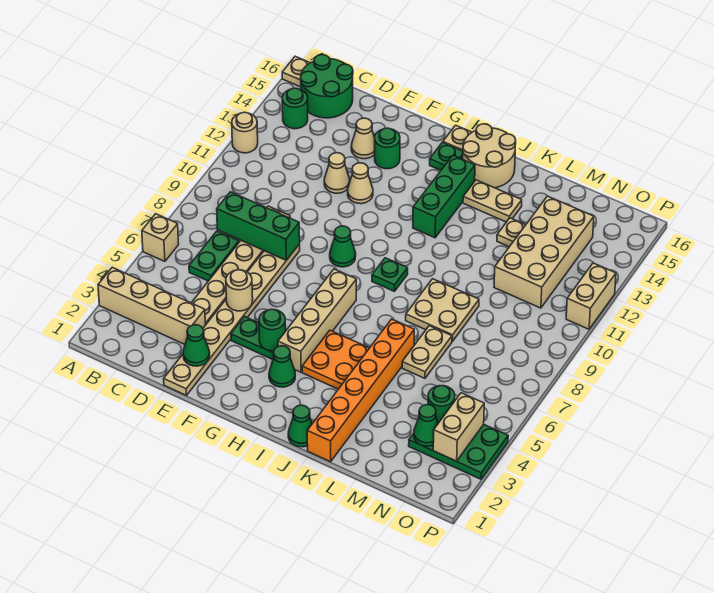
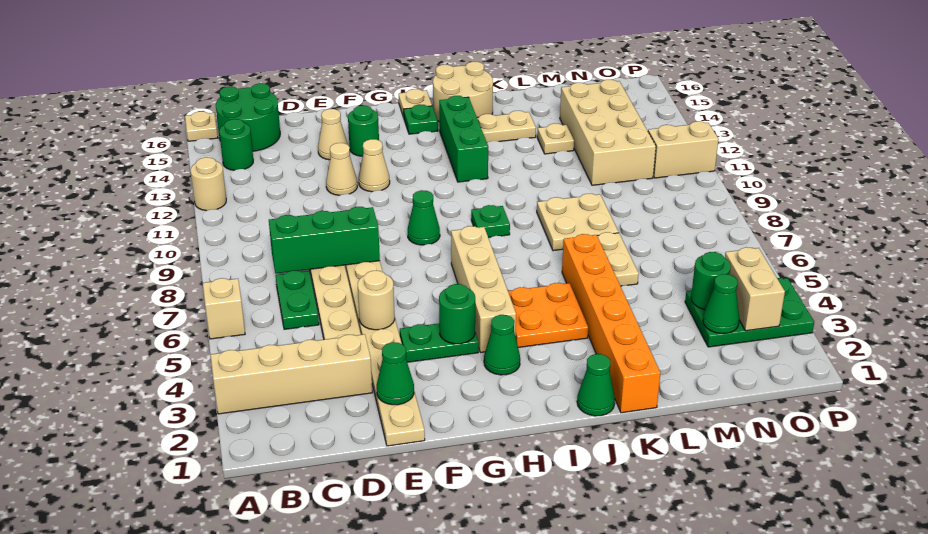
tan 1x2 brick [566,263,616,329] -> tan 1x2 brick turned to [648,121,719,178]

